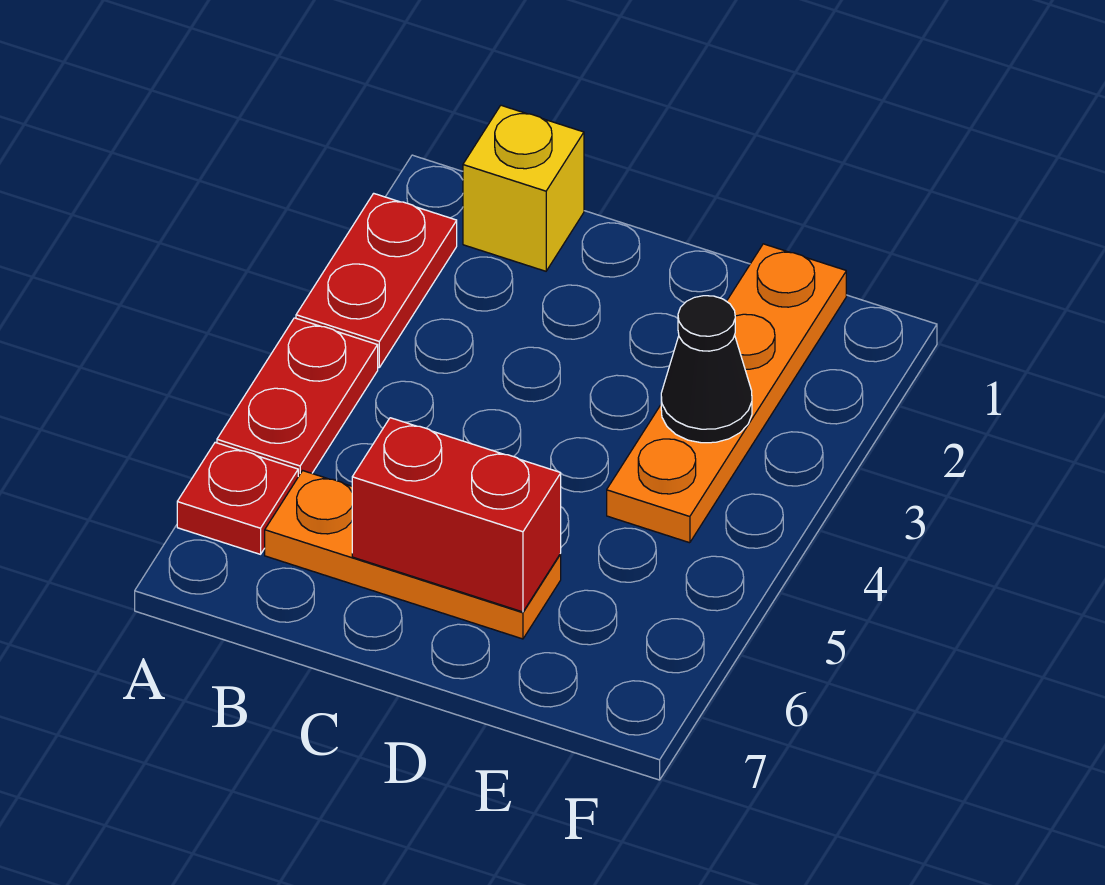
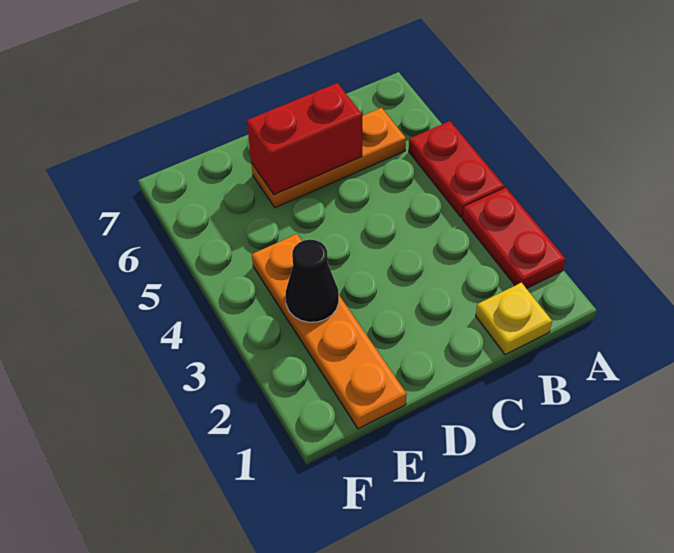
red 1x1 plate [177,442,298,554] -> none
yellow 1x1 brick [463,105,584,271] -> yellow 1x1 plate [476,282,552,355]

